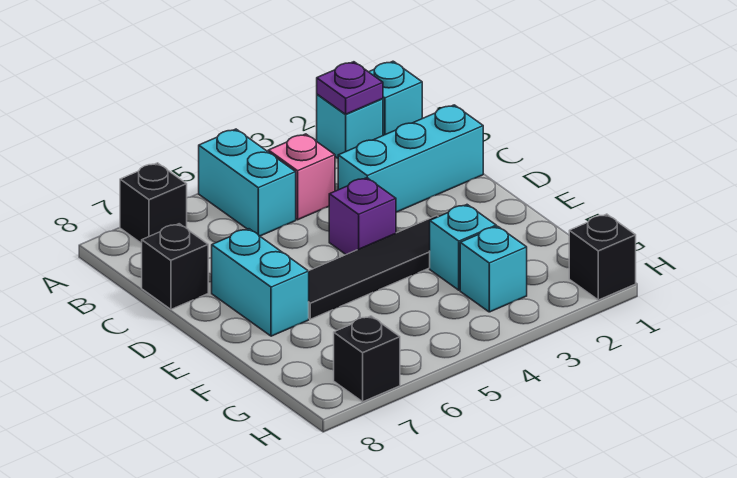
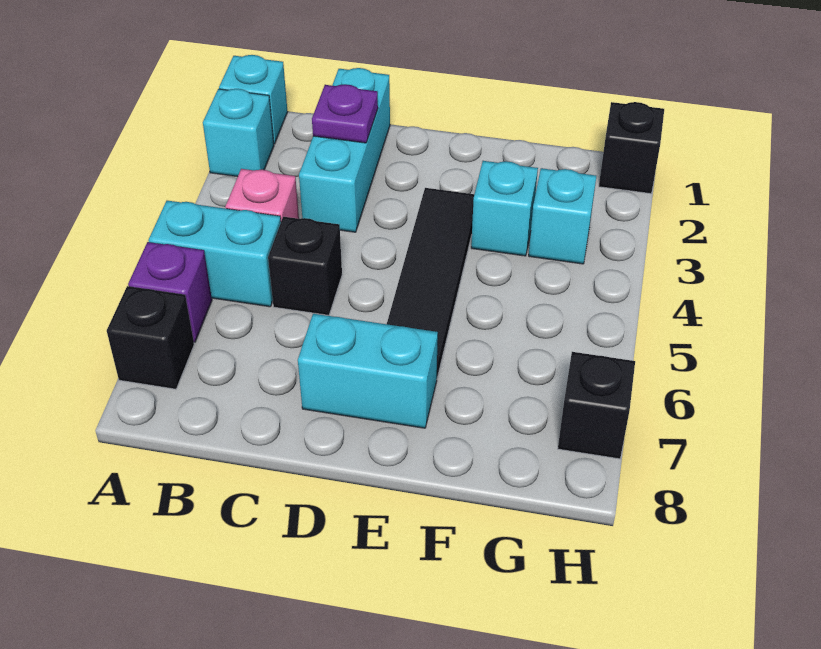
purple 1x1 plate [317,62,383,114] -> purple 1x1 plate moved to [312,84,378,143]
black 1x1 brick [142,224,208,309] -> black 1x1 brick moved to [268,217,342,315]
purple 1x1 brick [329,178,396,254] -> purple 1x1 brick moved to [128,242,212,342]

